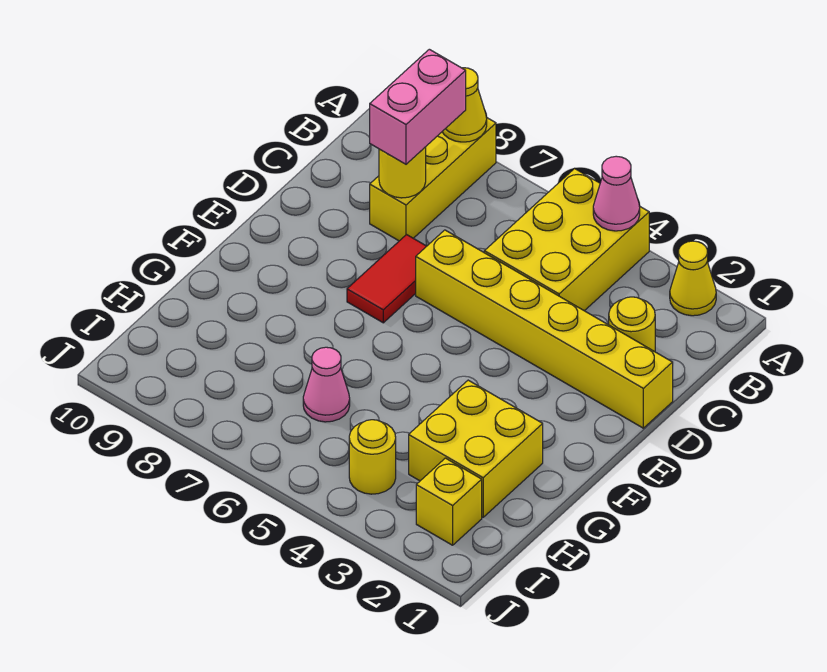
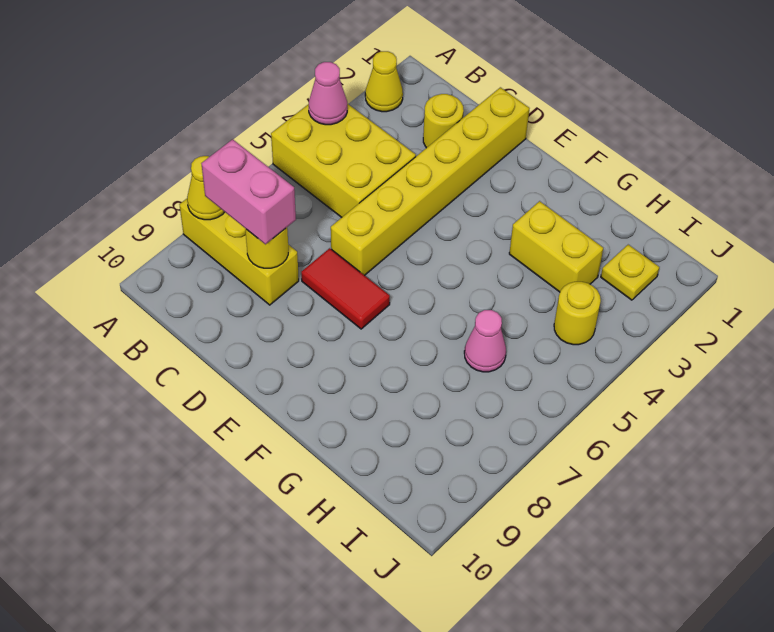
yellow 2x2 brick [409,380,543,517] -> yellow 1x2 brick [509,201,603,292]
yellow 1x1 brick [416,458,482,545] -> yellow 1x1 plate [601,245,659,300]

